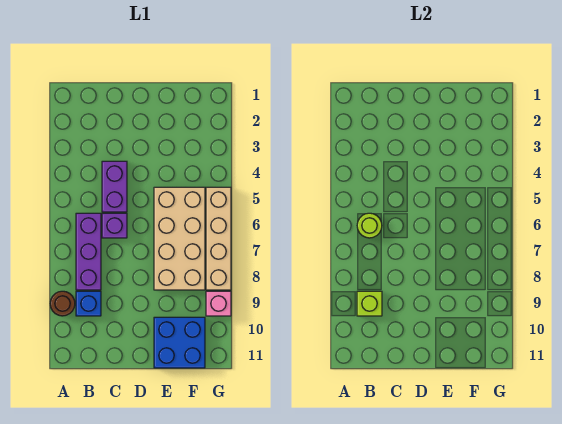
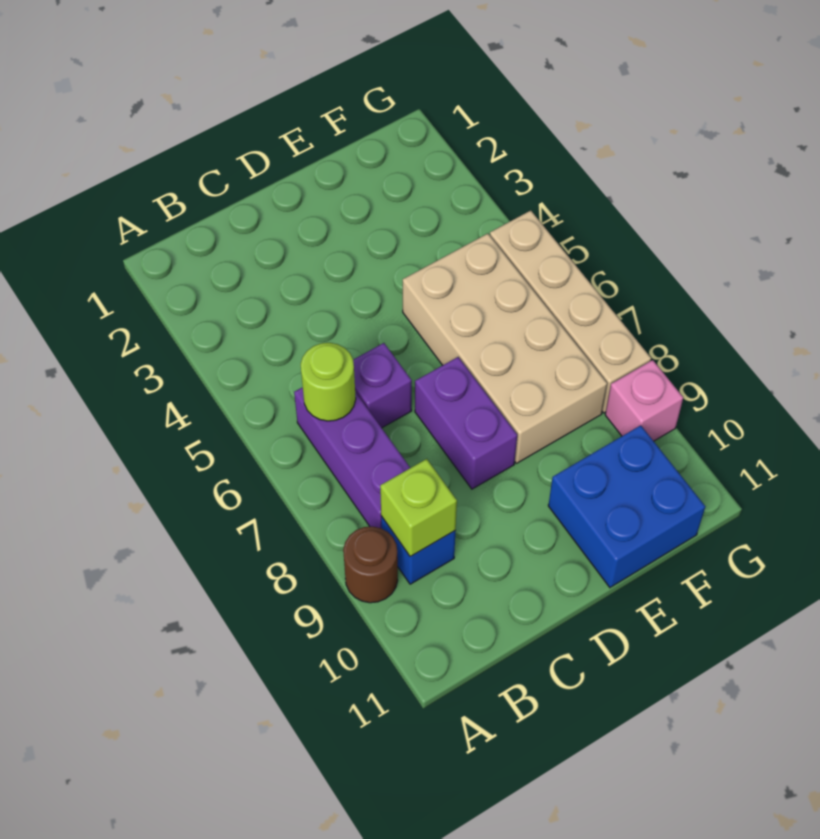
purple 1x2 brick [102,161,127,212] -> purple 1x2 brick moved to [415,357,517,489]

